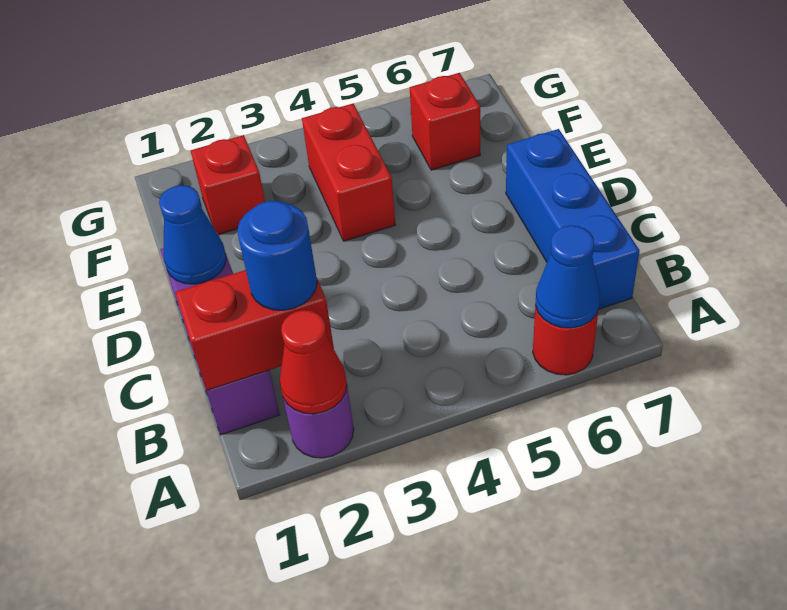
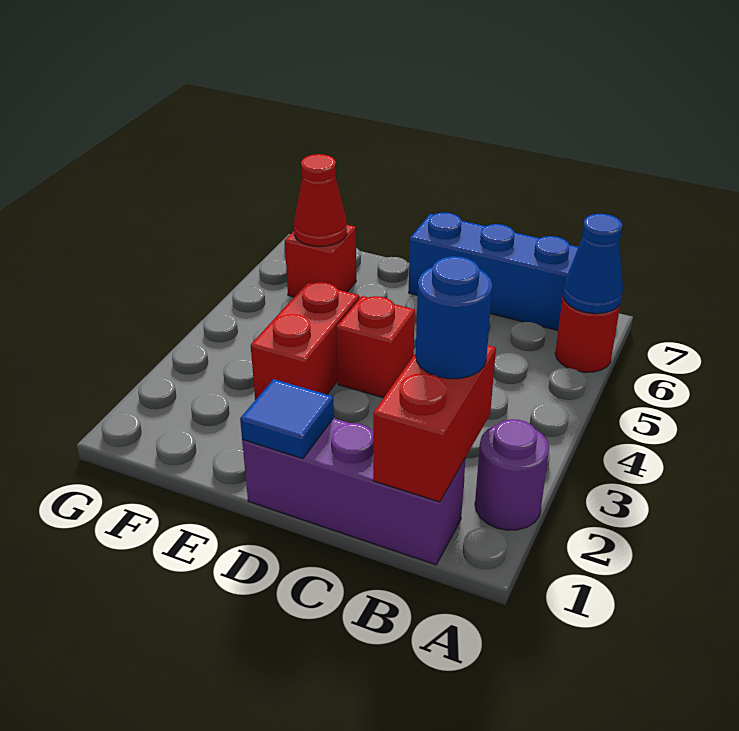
red 1x1 cone [280,310,347,414] -> red 1x1 cone moved to [294,154,347,246]
blue 1x1 cone [159,185,226,284] -> blue 1x1 tile [240,379,334,459]
red 1x2 brick [302,104,395,241] -> red 1x2 brick turned to [251,282,359,400]
red 1x1 brick [191,135,265,234] -> red 1x1 brick moved to [337,296,415,398]

